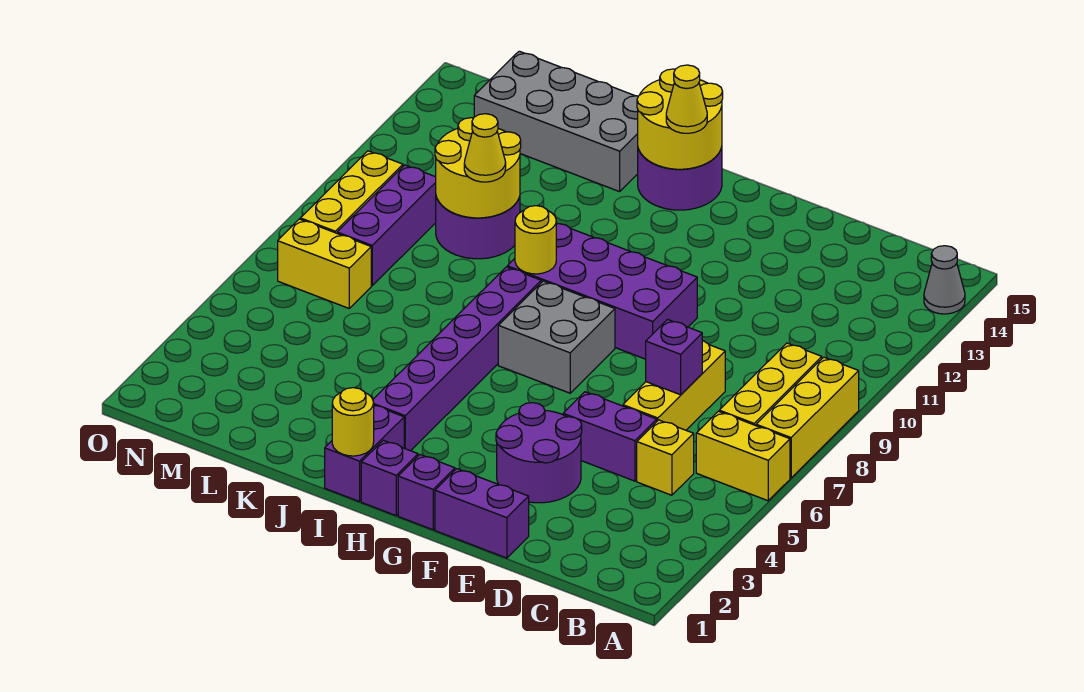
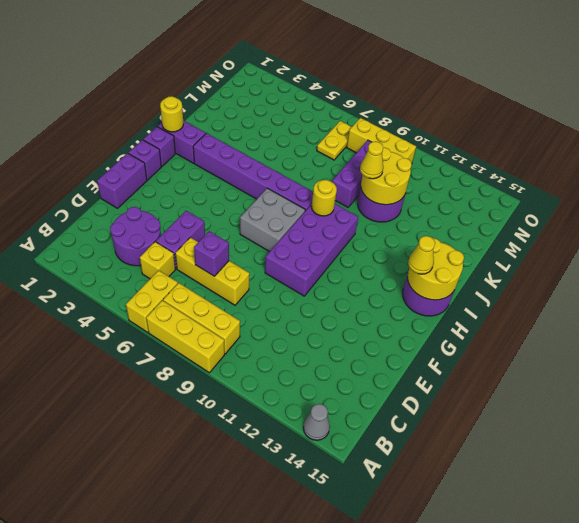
purple 2x2 round brick [496,403,582,503] -> purple 2x2 round brick moved to [110,207,161,266]
grey 2x4 brick [474,51,638,192] -> none
yellow 1x2 brick [278,219,371,308] -> yellow 1x2 plate [317,121,351,160]
purple 1x3 brick [337,165,436,286] -> purple 1x3 brick turned to [332,140,371,207]

